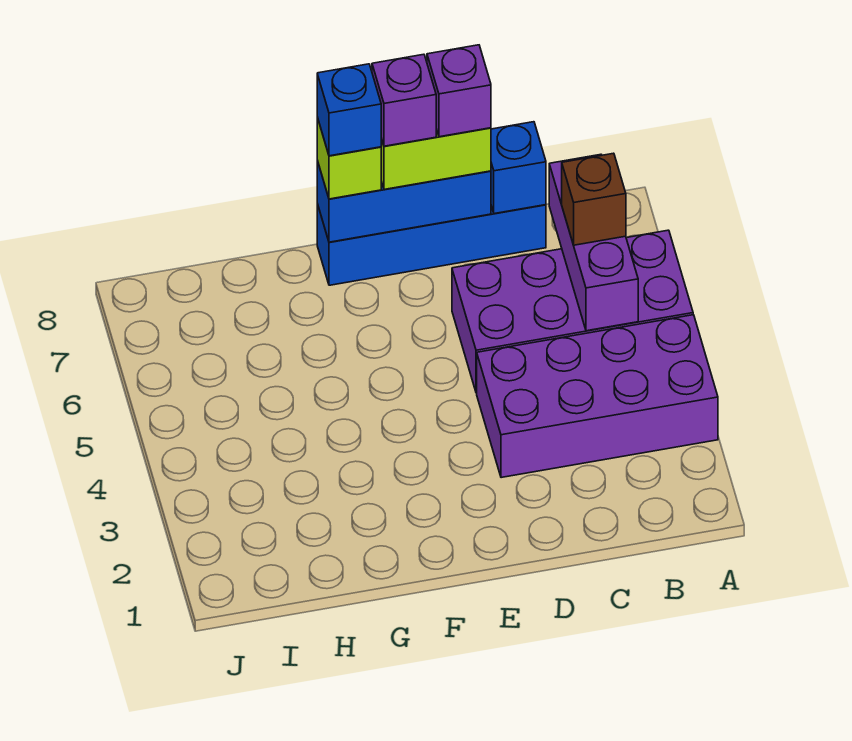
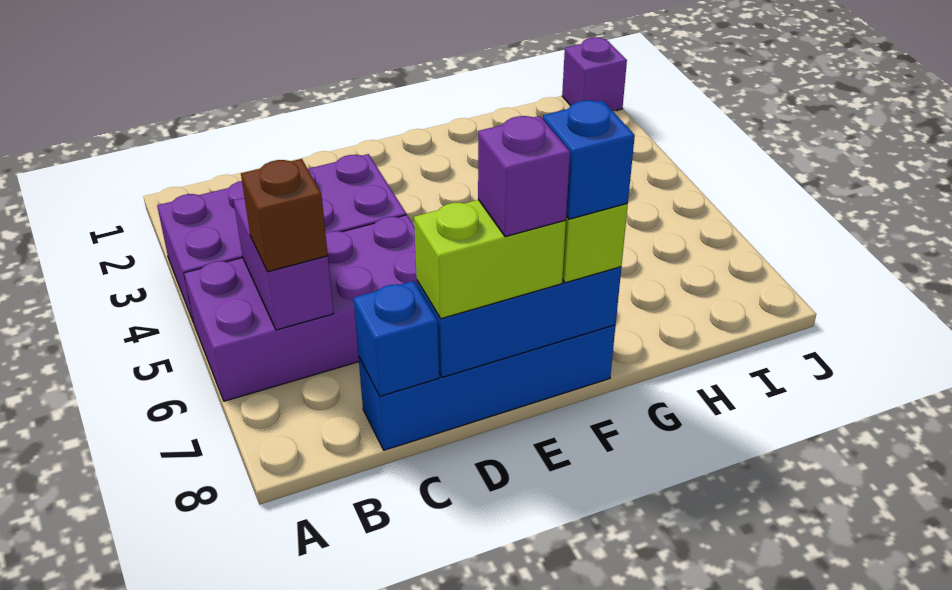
purple 1x3 brick [549,154,638,331] -> purple 1x2 brick [234,198,334,330]
purple 1x1 brick [427,45,491,137] -> purple 1x1 brick moved to [562,37,627,111]

